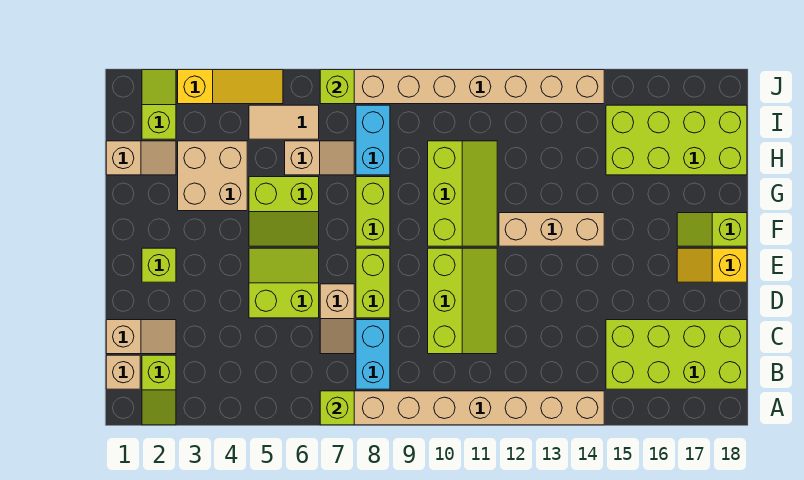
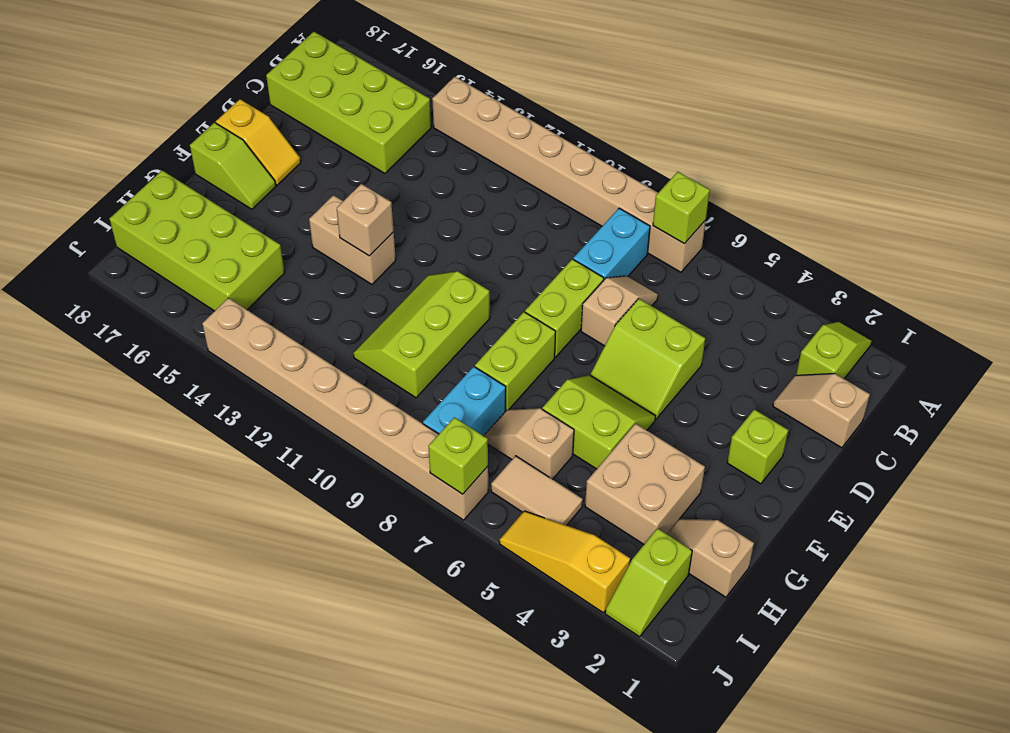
tan 1x1 brick [106,355,140,389] -> tan 1x1 brick moved to [337,184,394,256]
lime 2x3 slope [428,248,497,354] -> none
tan 1x3 brick [499,213,604,246] -> tan 1x2 brick [309,195,396,284]

